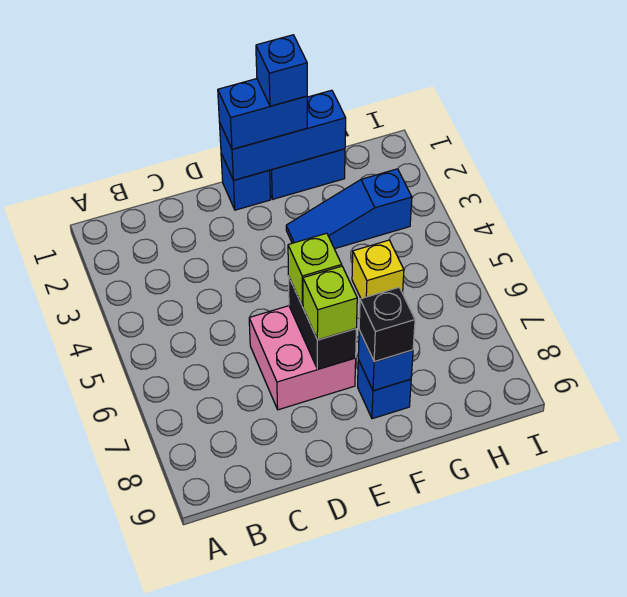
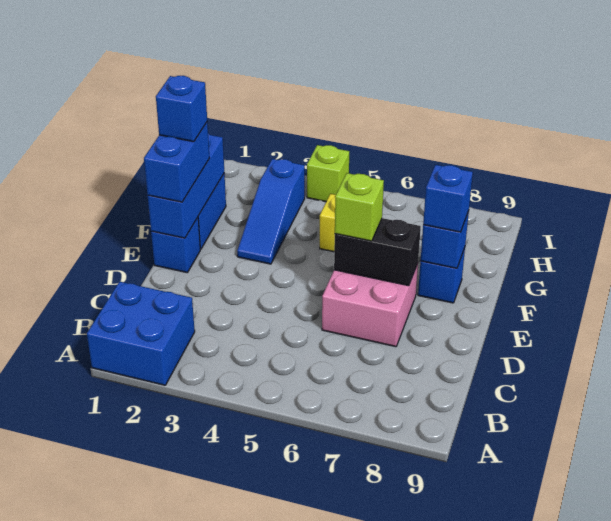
none -> blue 2x2 brick [87,282,195,385]
lime 1x1 brick [303,266,357,340] -> lime 1x1 brick moved to [307,145,349,202]
black 1x1 brick [359,287,415,362] -> blue 1x1 brick [423,165,473,232]

